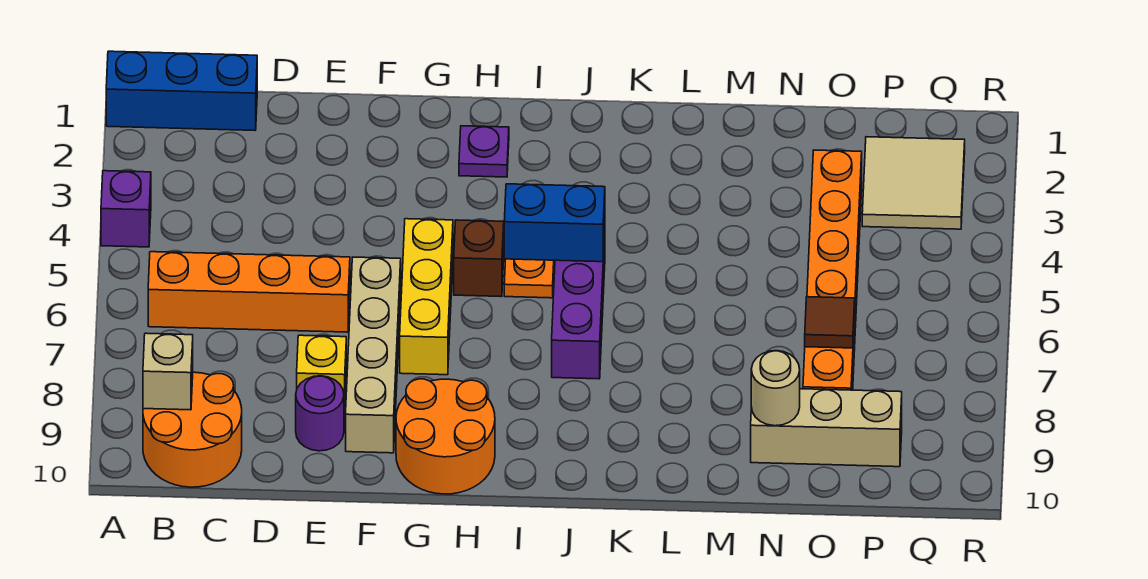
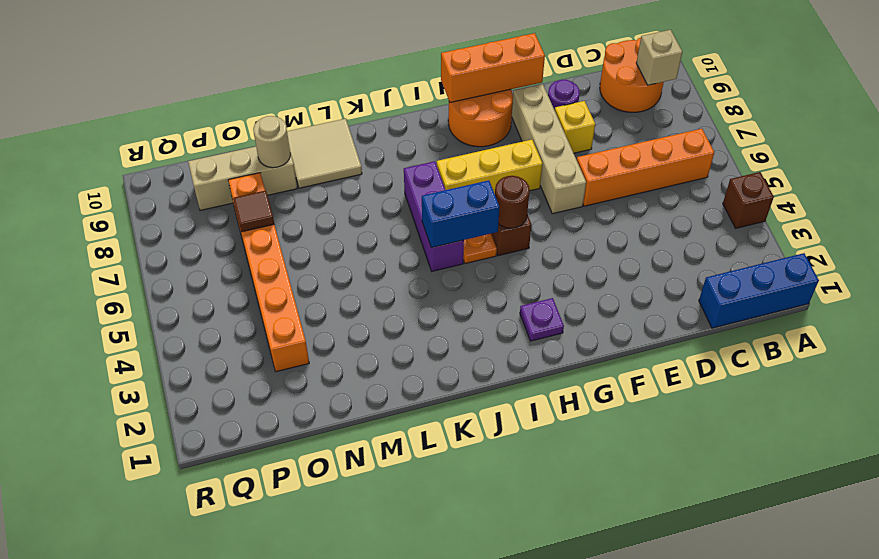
purple 1x1 brick [101,171,151,247] -> brown 1x1 brick [723,172,774,228]
none -> orange 1x3 brick [441,33,545,102]
yellow 1x3 brick [400,219,453,375] -> yellow 1x3 brick turned to [437,140,542,194]
none -> brown 1x1 round brick [495,176,530,228]
tan 2x2 tile [862,137,965,229] -> tan 2x2 tile moved to [287,119,362,188]

